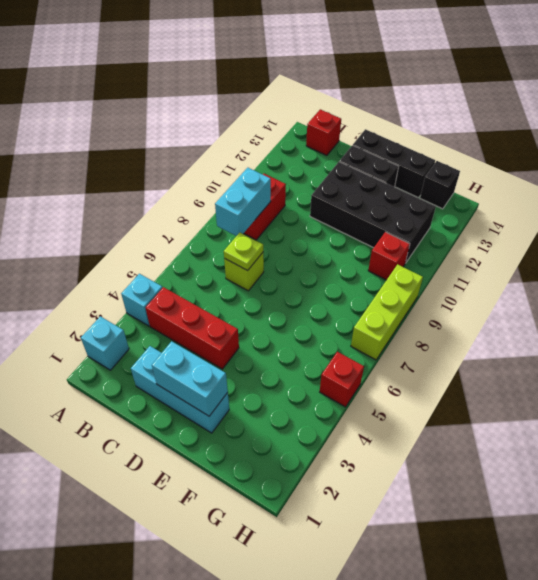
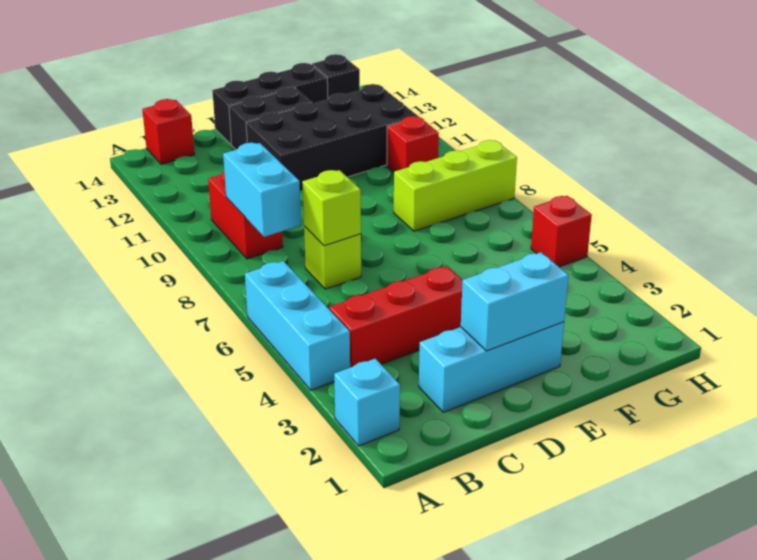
cyan 1x1 brick [121,274,162,326] -> cyan 1x3 brick [245,261,350,390]
lime 1x1 plate [224,233,263,271] -> lime 1x1 brick [302,170,361,246]
lime 1x3 brick [351,264,423,360] -> lime 1x3 brick turned to [394,140,517,231]

